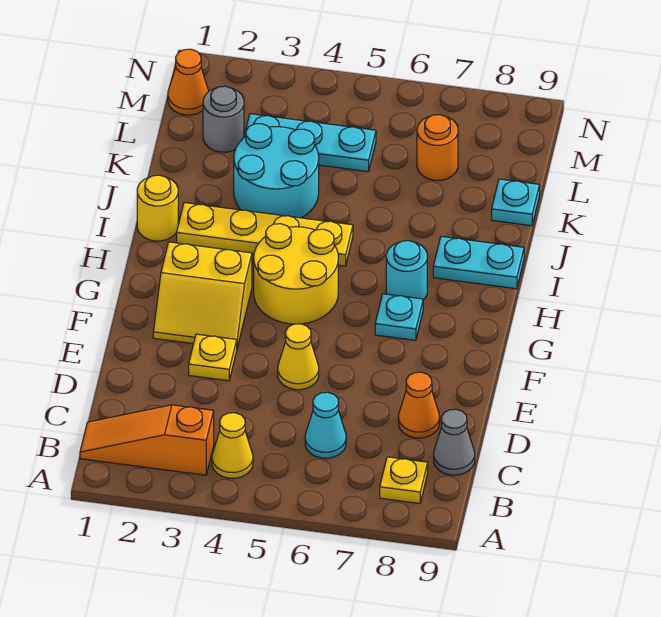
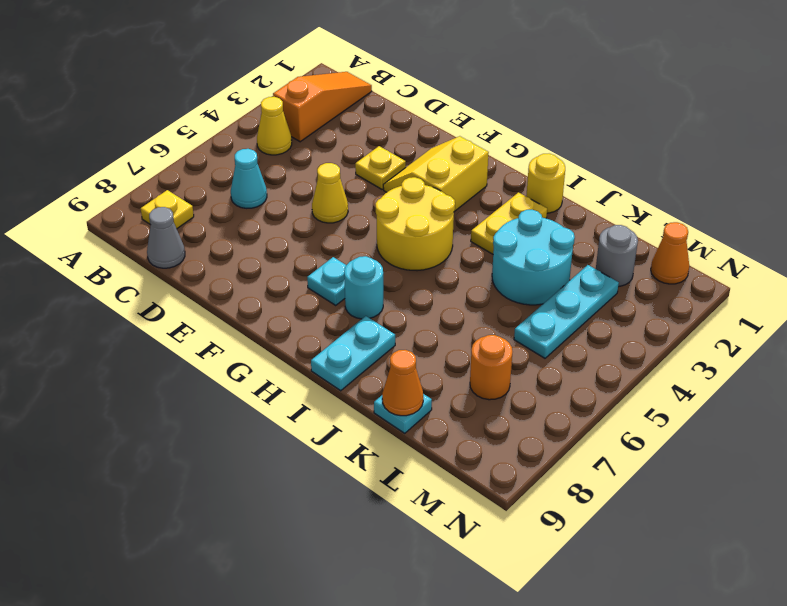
orange 1x1 cone [399,372,440,438] -> orange 1x1 cone moved to [382,350,423,416]
yellow 1x4 plate [177,203,353,266] -> yellow 1x2 plate [471,193,547,254]

